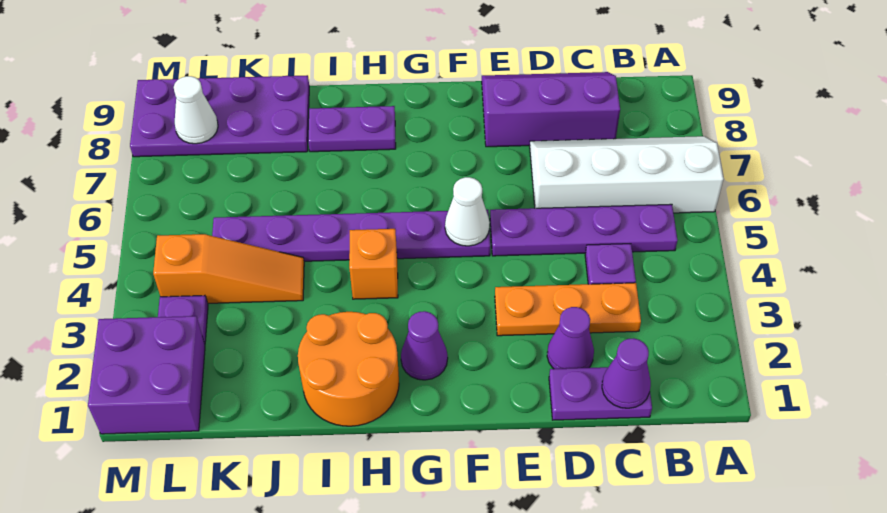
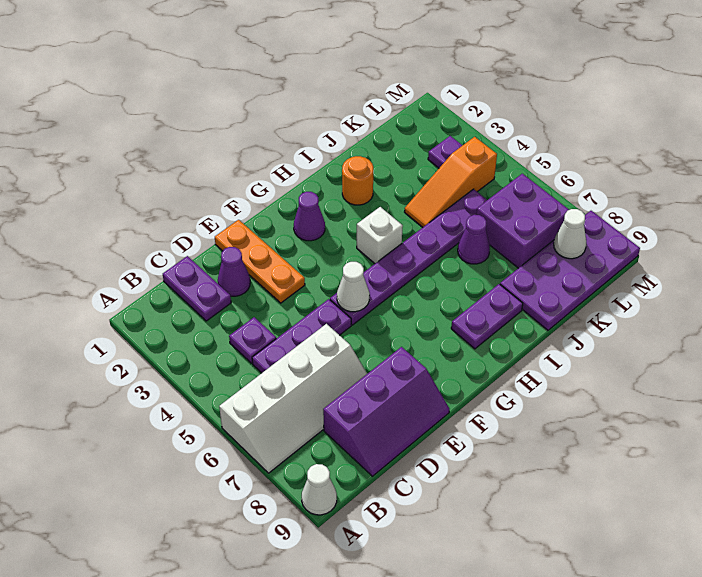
none -> white 1x1 cone [302,464,337,515]
purple 1x4 plate [490,204,677,256] -> purple 1x3 plate [252,299,351,373]
purple 1x2 plate [549,367,652,420] -> purple 1x2 plate turned to [163,256,231,321]
purple 1x1 cone [602,338,651,408] -> purple 1x1 cone moved to [458,215,490,264]
orange 1x3 plate [495,283,641,336] -> orange 1x3 plate turned to [215,220,305,303]
orange 2x2 round brick [298,312,399,426] -> orange 1x1 round brick [342,156,373,205]
orange 1x1 brick [349,229,398,299] -> white 1x1 brick [357,207,403,264]
purple 2x2 brick [88,316,205,434] -> purple 2x2 brick moved to [476,174,569,268]

